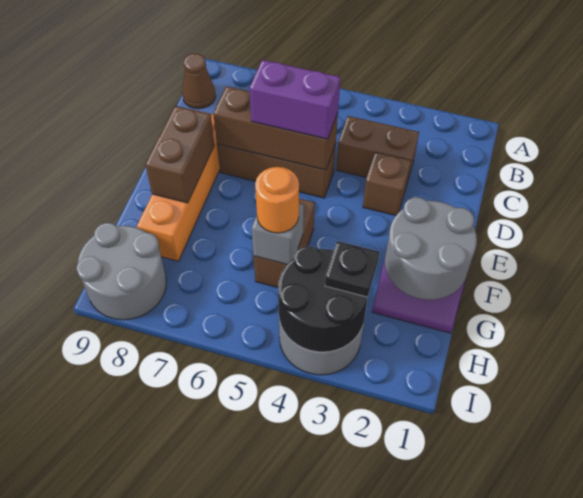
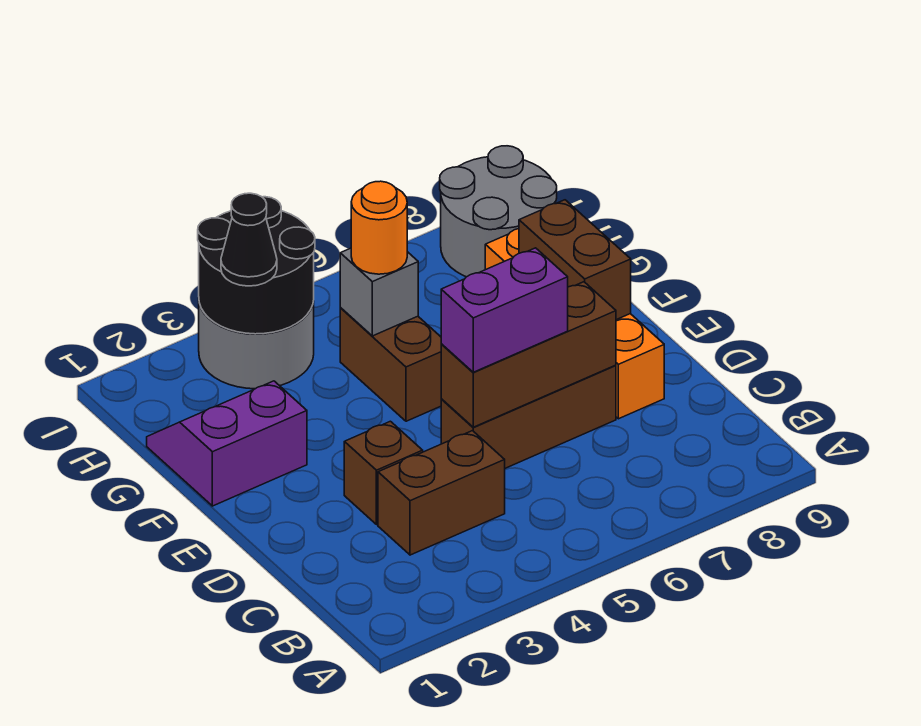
brown 1x1 cone [182,54,216,109] -> none
grey 2x2 round brick [385,197,477,300] -> none
black 1x1 plate [325,241,379,297] -> black 1x1 cone [221,193,277,286]

